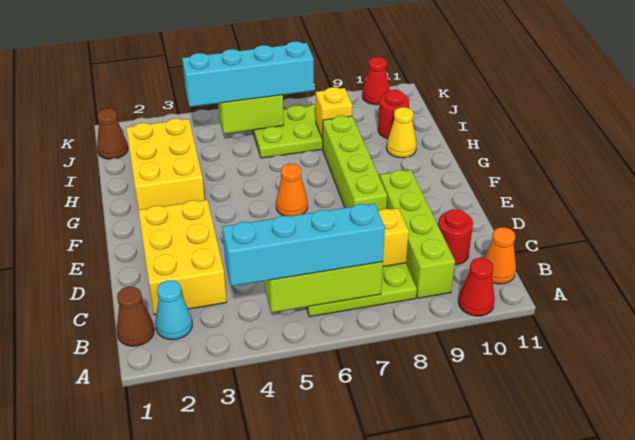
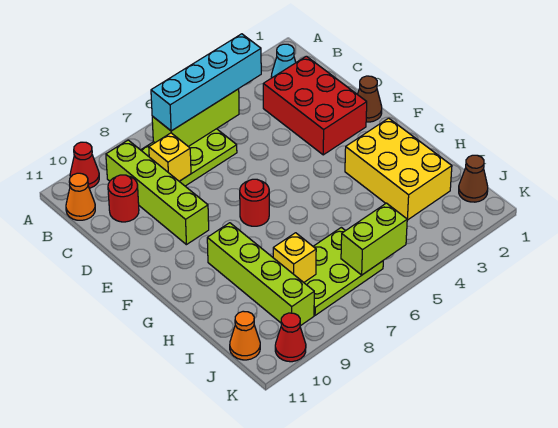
brown 1x1 cone [117,287,154,346] -> brown 1x1 cone moved to [357,76,382,122]
yellow 2x3 brick [138,200,227,315] -> red 2x3 brick [263,56,367,155]
lime 1x4 brick [323,116,387,211] -> lime 1x4 brick moved to [207,223,314,326]
orange 1x1 cone [276,164,308,216] -> orange 1x1 cone moved to [230,311,260,360]
yellow 1x1 cone [386,107,417,158] -> none
red 1x1 round brick [378,90,409,139] -> red 1x1 round brick moved to [240,179,269,226]
cyan 1x4 brick [182,42,314,107] -> none

